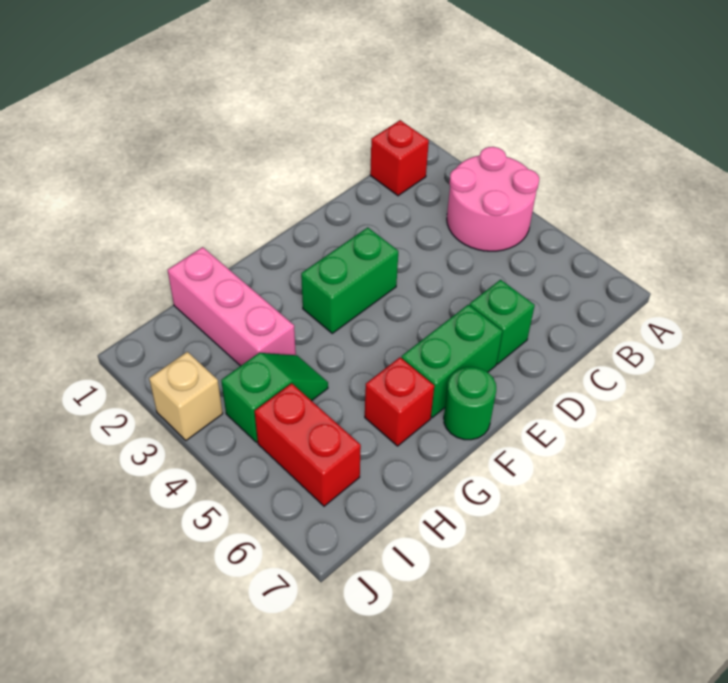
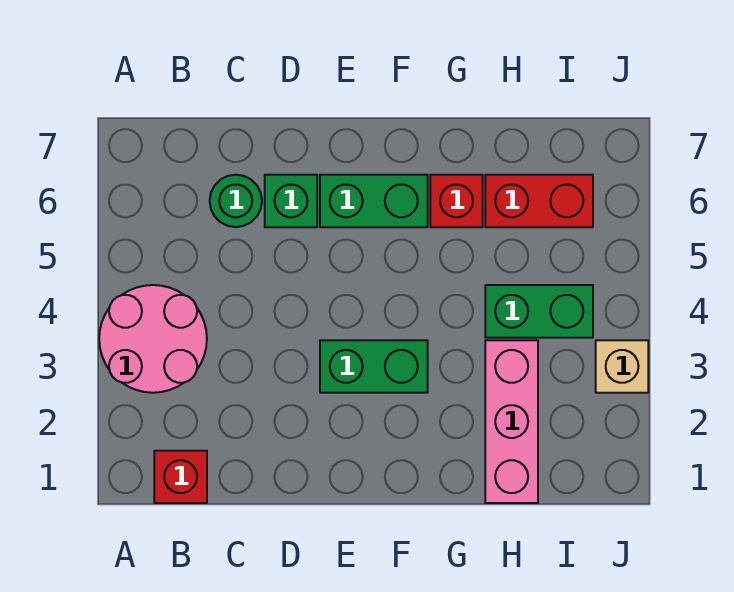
green 1x1 round brick [444,367,496,440] -> green 1x1 round brick moved to [210,175,262,227]
green 1x2 slope [221,353,328,442] -> green 1x2 brick [485,285,593,338]
red 1x2 brick [255,383,361,506] -> red 1x2 brick turned to [485,175,593,227]

